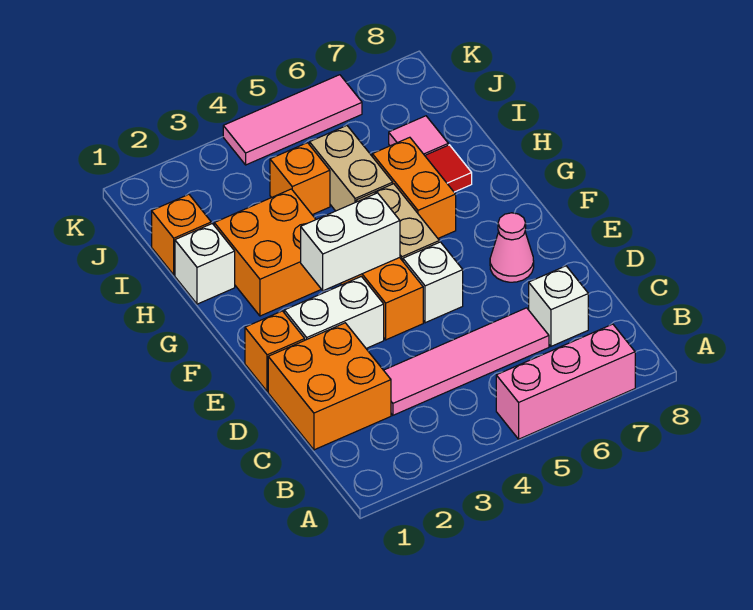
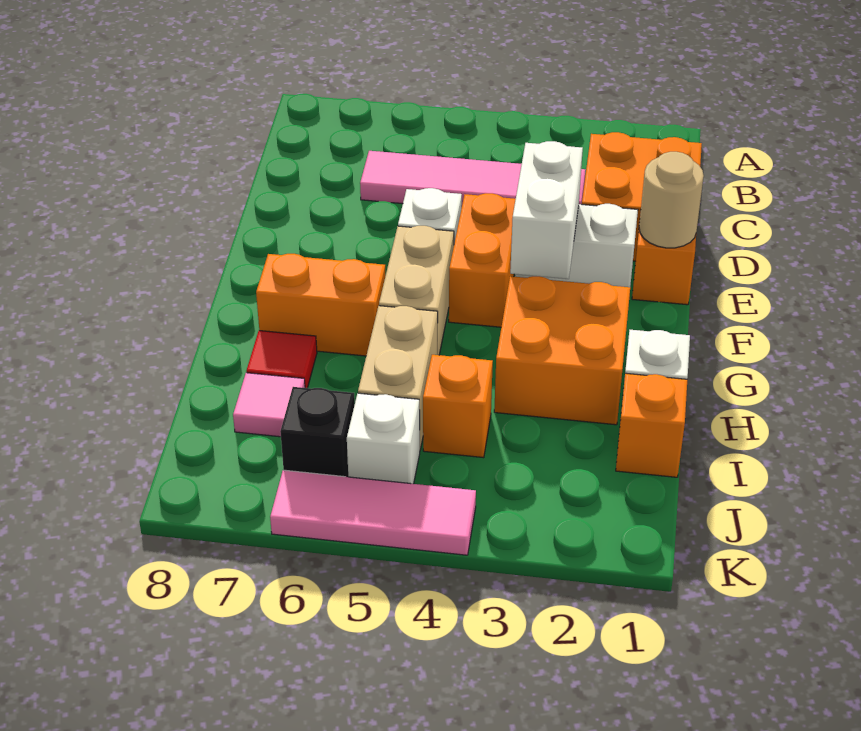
pink 1x3 brick [496,324,635,439] -> none
white 1x1 brick [529,266,588,346] -> white 1x1 brick moved to [347,393,420,484]
none -> tan 1x1 round brick [639,152,704,248]
pink 1x1 cone [490,213,534,282] -> none
white 1x2 brick [301,193,400,291] -> white 1x2 brick turned to [510,141,583,279]
orange 1x2 brick [372,137,456,238] -> orange 1x2 brick turned to [256,254,386,356]
none -> black 1x1 brick [280,387,355,477]

